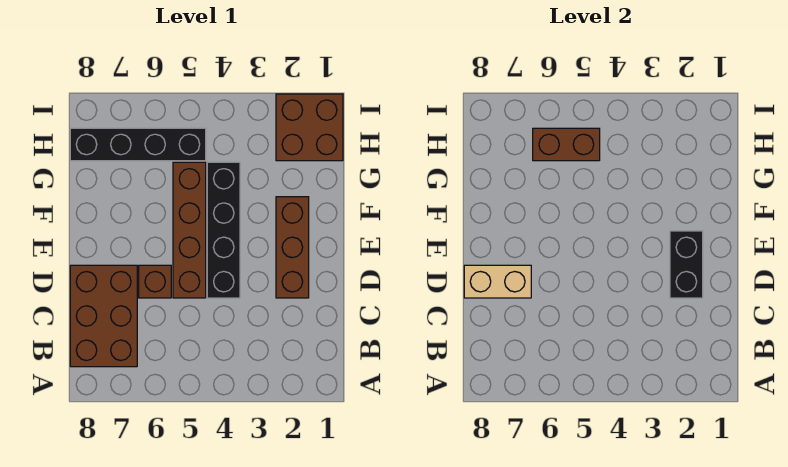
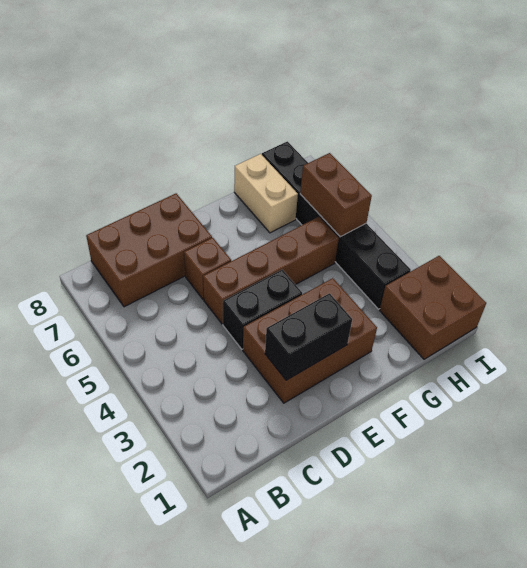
brown 1x3 brick [276,197,309,298] -> brown 2x3 brick [243,278,377,403]
black 1x4 brick [207,162,240,298] -> black 1x2 brick [223,270,302,349]
tan 1x2 brick [464,265,531,298] -> tan 1x2 brick moved to [234,154,298,233]
black 1x4 brick [70,128,206,161] -> black 1x6 brick [262,141,411,309]

